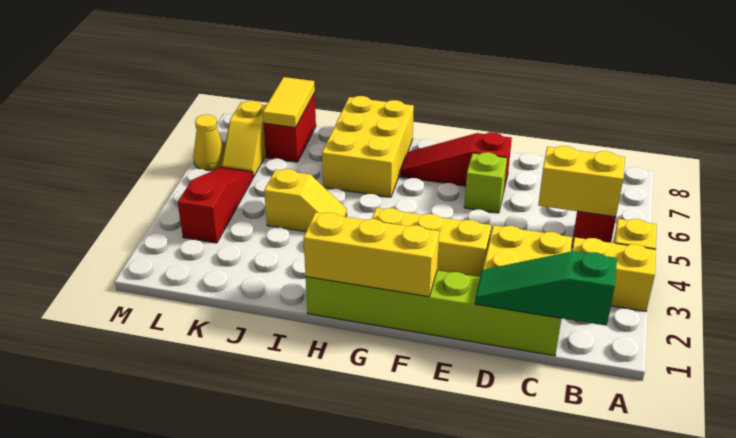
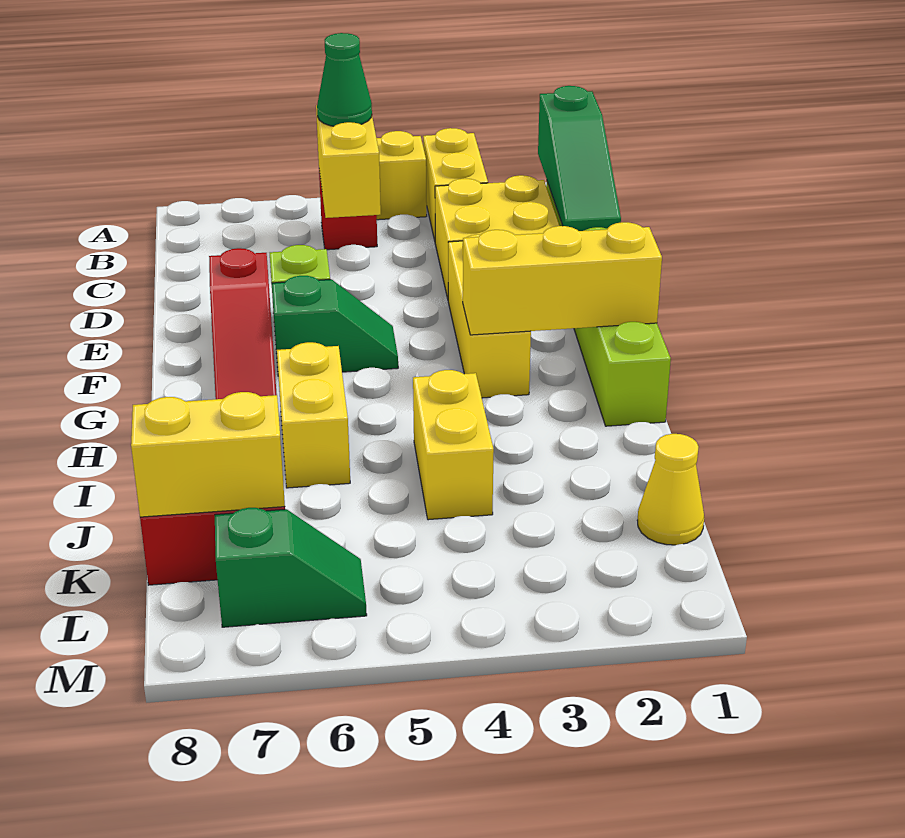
none -> green 1x1 cone [317,33,372,126]
yellow 1x3 brick [304,212,439,297] -> yellow 1x3 brick turned to [463,222,662,335]
none -> green 1x2 slope [272,276,398,372]
yellow 2x3 brick [322,96,414,197] -> yellow 1x2 brick [276,342,350,488]
yellow 1x2 slope [264,169,347,232] -> yellow 1x2 brick [413,370,494,520]
yellow 1x2 tile [263,77,315,128] -> yellow 1x2 brick [131,392,285,517]
red 1x3 slope [178,167,253,243] -> none
yellow 1x2 slope [221,101,266,177] -> green 1x2 slope [215,508,367,627]
yellow 1x1 cone [193,115,225,170] -> yellow 1x1 cone moved to [637,434,704,545]

